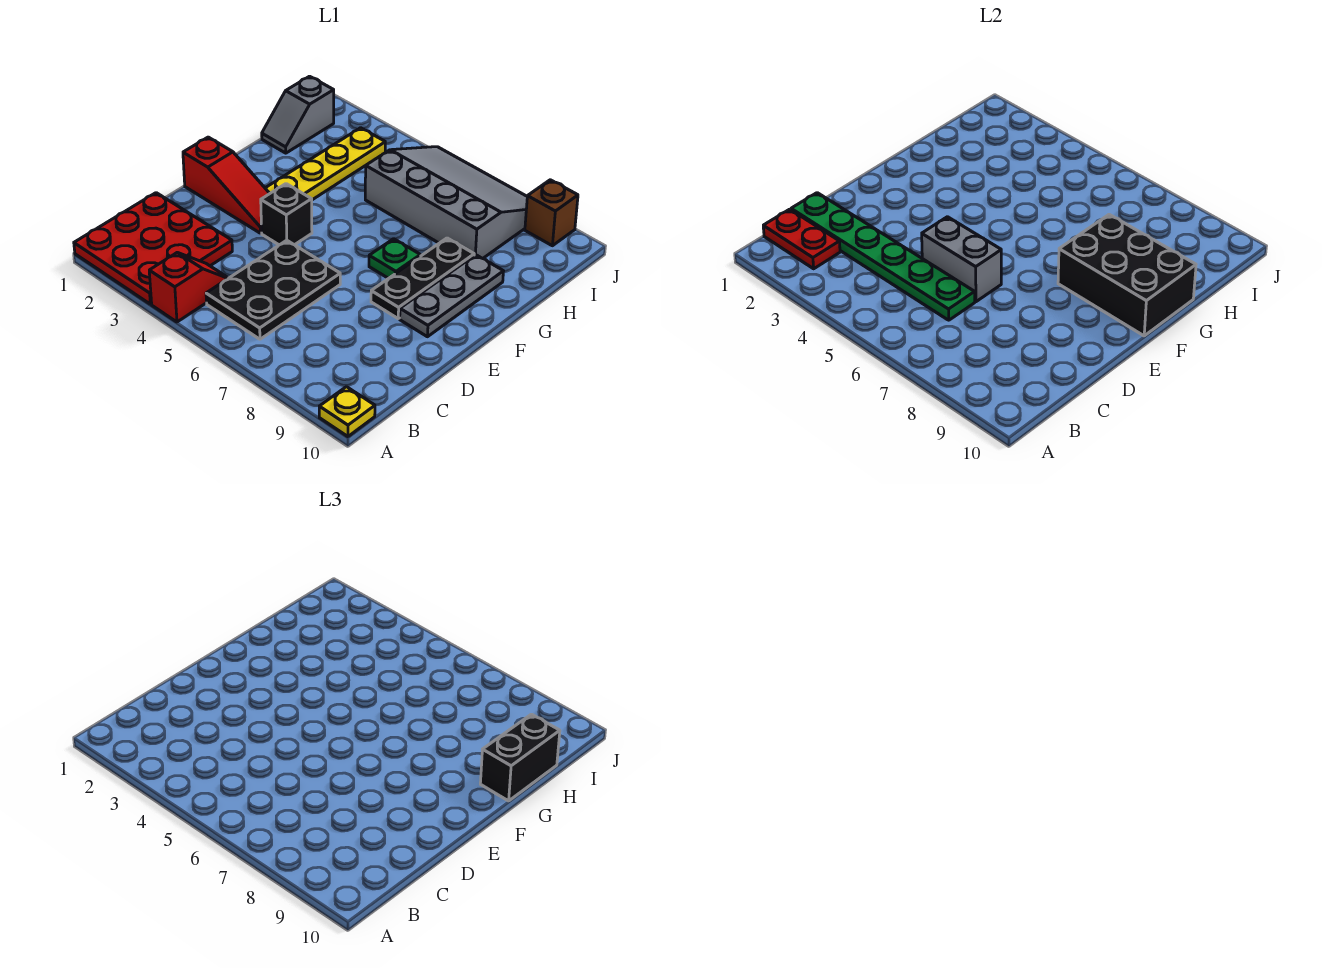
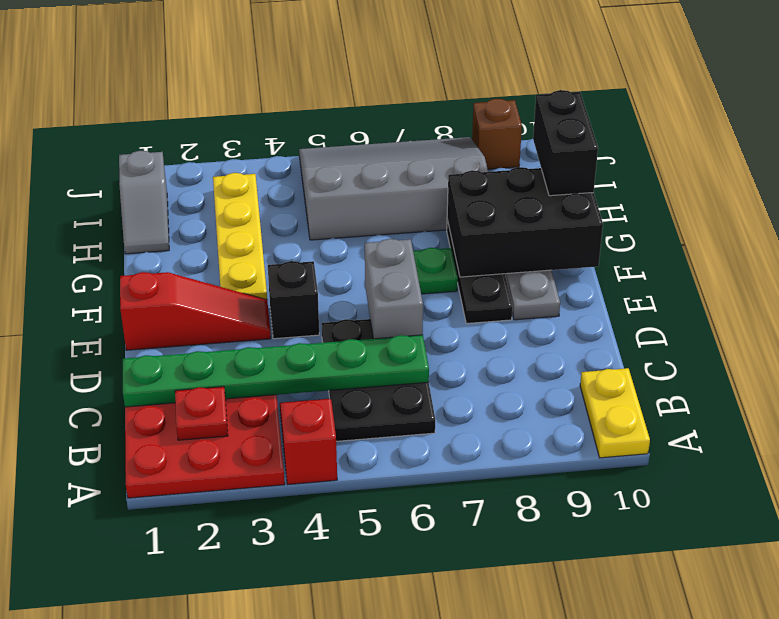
yellow 1x1 plate [319,387,375,437] -> yellow 1x2 plate [580,368,650,458]
red 1x2 plate [763,209,840,269] -> red 1x1 plate [175,387,228,440]
grey 1x2 brick [922,217,1001,302] -> grey 1x2 brick turned to [365,239,423,339]

